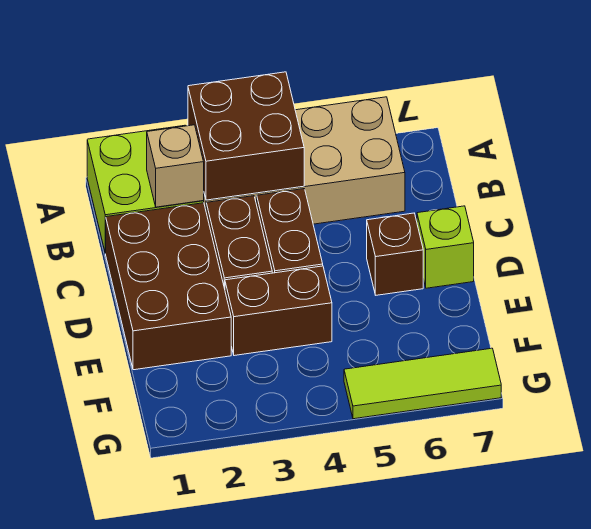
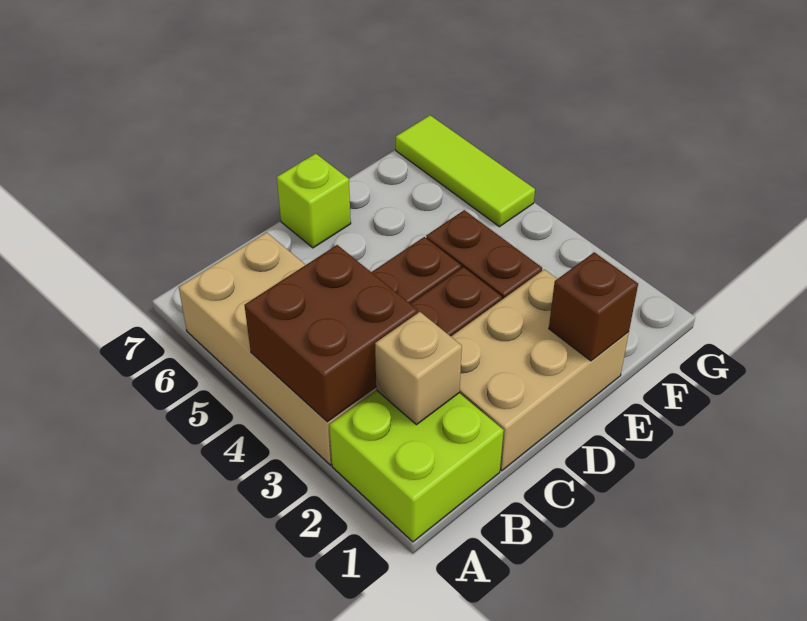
brown 2x3 brick [105,203,231,370] -> tan 2x3 brick [451,269,629,471]
brown 1x1 brick [367,213,423,295] -> brown 1x1 brick moved to [549,252,638,361]

